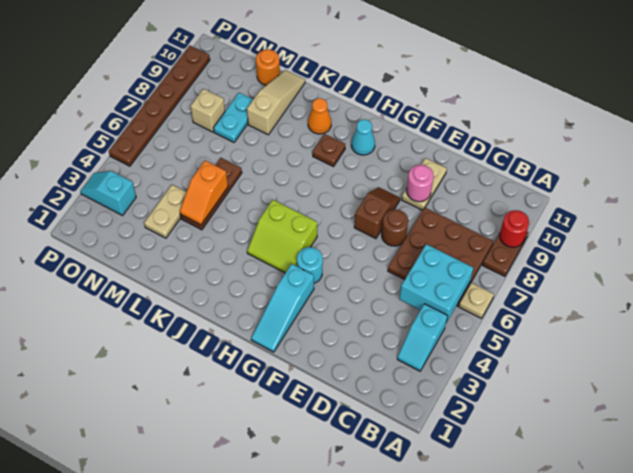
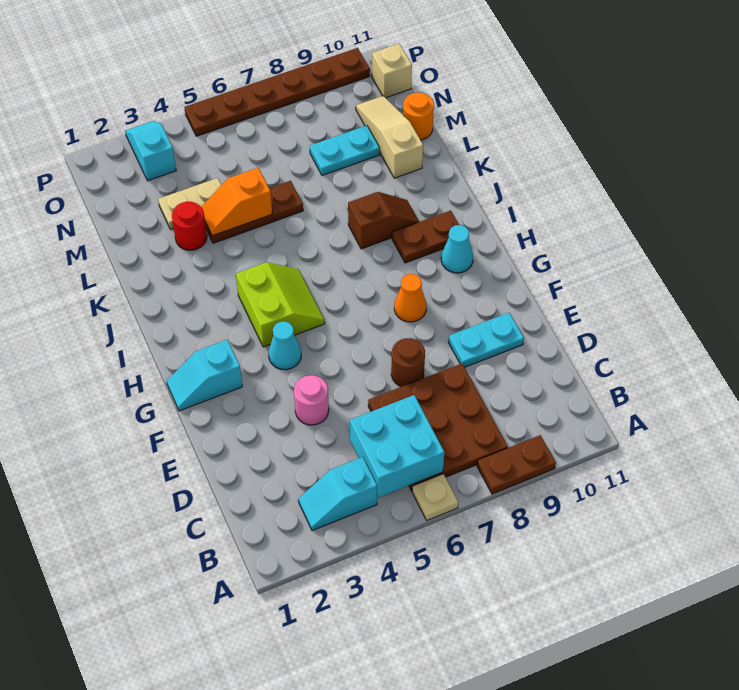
red 1x1 round brick [500,210,529,247] -> red 1x1 round brick moved to [172,202,207,250]
tan 1x2 plate [402,158,447,210] -> cyan 1x2 plate [448,313,524,367]
pink 1x1 round brick [407,165,434,202] -> pink 1x1 round brick moved to [294,375,329,425]
brown 1x2 slope [354,187,400,239] -> brown 1x2 slope moved to [348,192,419,249]
cyan 1x3 slope [251,264,314,352] -> cyan 1x2 slope [167,340,242,411]
cyan 1x1 round brick [297,247,323,283] -> cyan 1x1 cone [268,321,301,370]
lime 2x2 slope [247,200,317,273] -> lime 2x2 slope turned to [236,262,325,347]
brown 1x1 plate [313,134,345,167] -> brown 1x2 plate [392,210,459,263]
orange 1x1 cone [308,98,331,134] -> orange 1x1 cone moved to [394,274,427,322]
tan 1x3 slope [247,70,305,135] -> tan 1x3 slope turned to [356,96,423,178]
tan 1x1 brick [191,89,225,132] -> tan 1x1 brick moved to [372,44,412,98]

